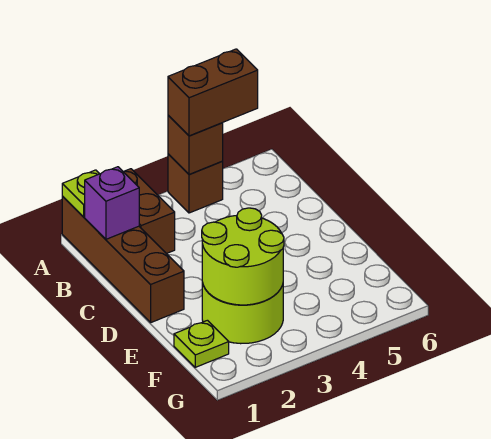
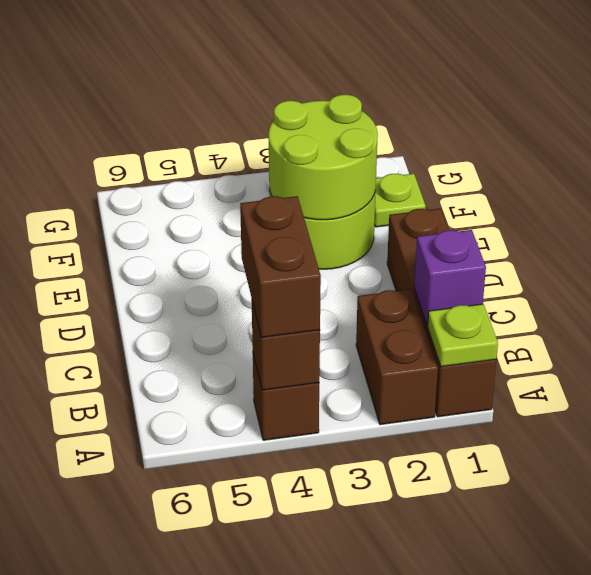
brown 1x2 brick [168,49,258,136] -> brown 1x2 brick turned to [240,196,321,338]

